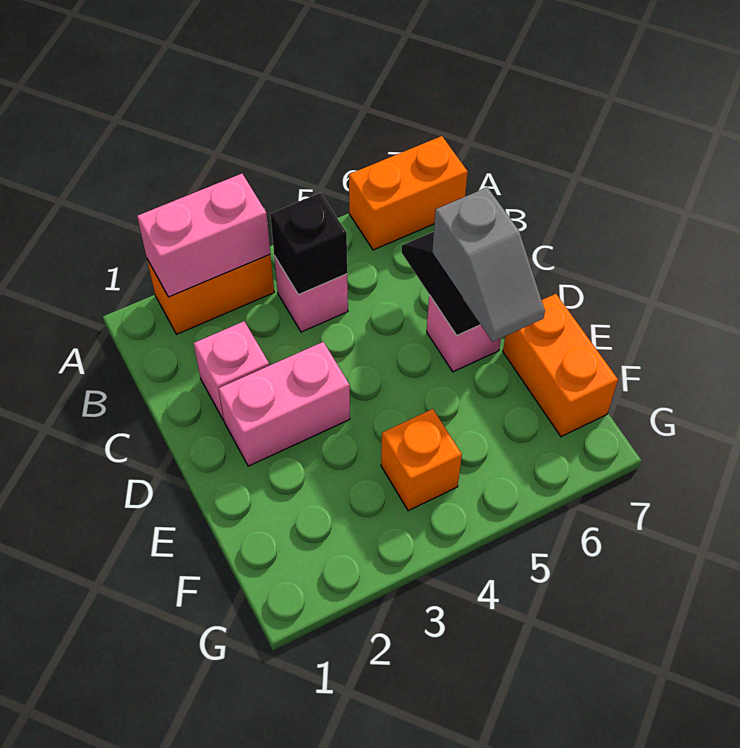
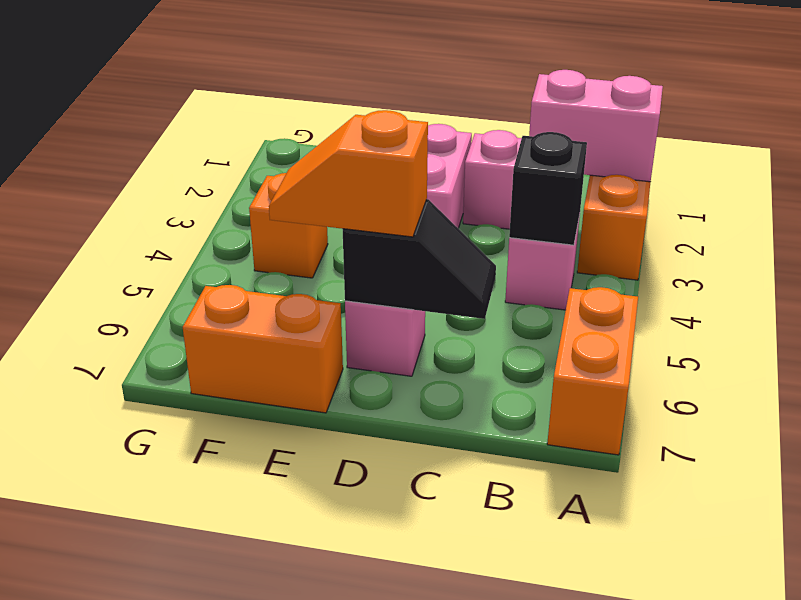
pink 1x2 brick [137,174,270,297] -> pink 1x2 brick turned to [529,70,663,182]
grey 1x2 slope [432,187,545,342] -> orange 1x2 slope [269,110,428,237]

